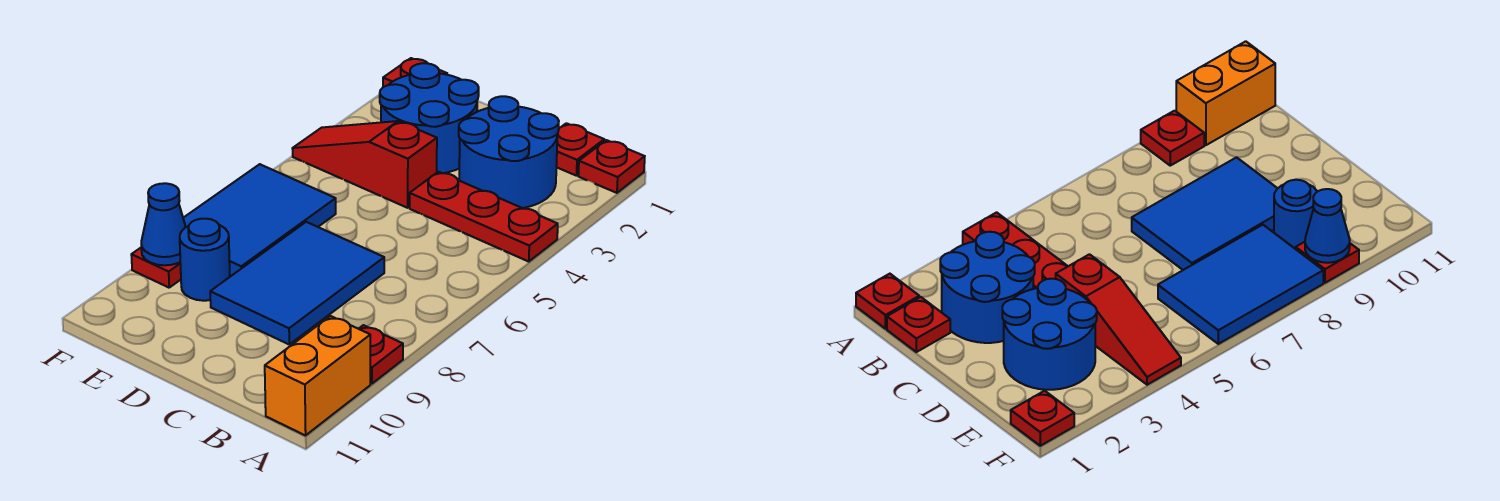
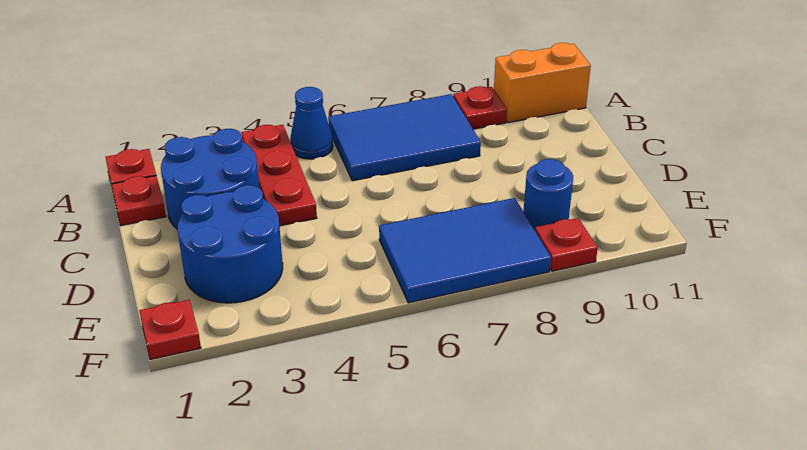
blue 2x3 tile [210,222,384,344] -> blue 2x3 tile moved to [328,94,481,181]
red 1x3 slope [292,121,437,208] -> none
blue 1x1 cone [141,183,186,265] -> blue 1x1 cone moved to [290,87,333,159]

